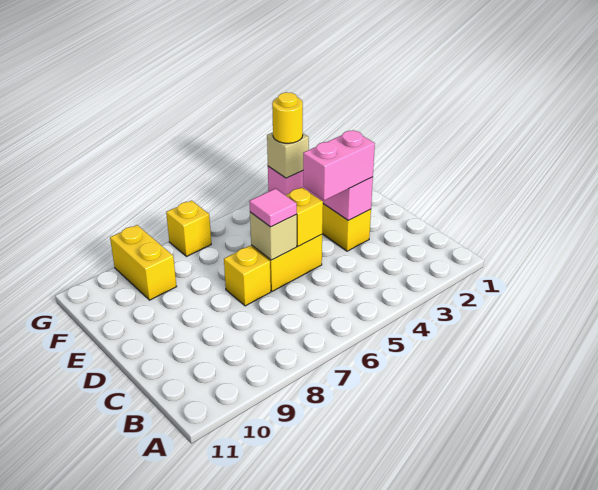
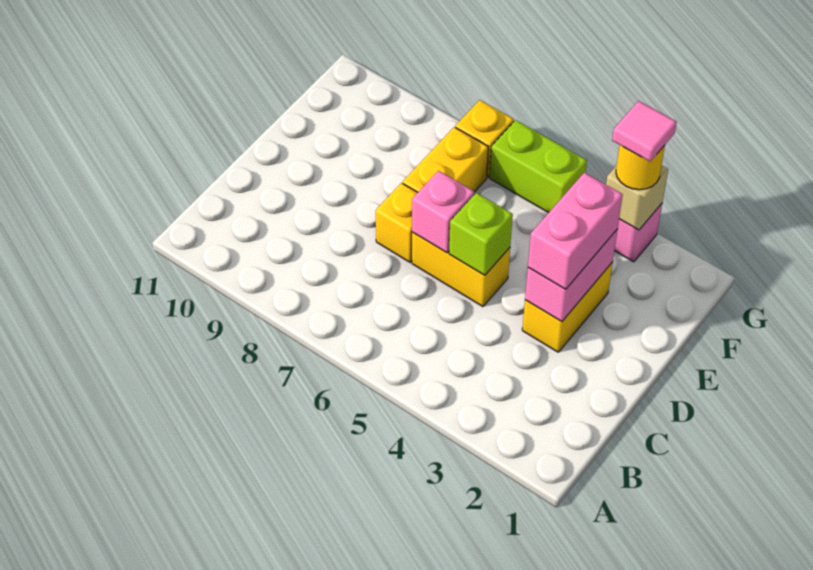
pink 1x2 brick [303,131,375,200] -> pink 1x2 brick turned to [528,173,623,289]
yellow 1x1 brick [286,188,323,246] -> lime 1x1 brick [449,193,513,275]
tan 1x1 brick [250,212,297,260] -> pink 1x1 brick [412,171,474,253]
pink 1x1 tile [249,189,297,227] -> pink 1x1 tile moved to [612,101,677,161]
yellow 1x2 brick [110,225,177,300] -> yellow 1x2 brick moved to [403,127,488,192]
none -> lime 1x2 brick [490,120,587,213]

